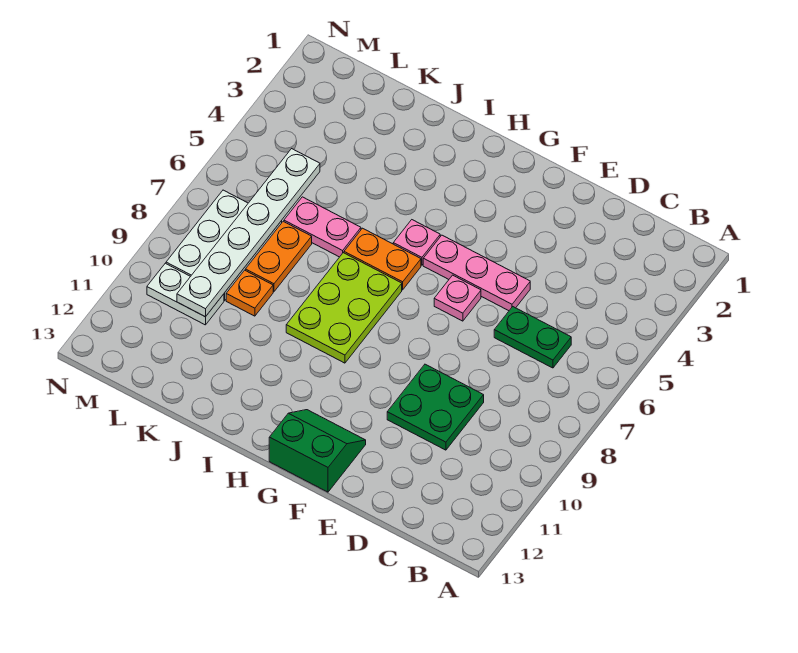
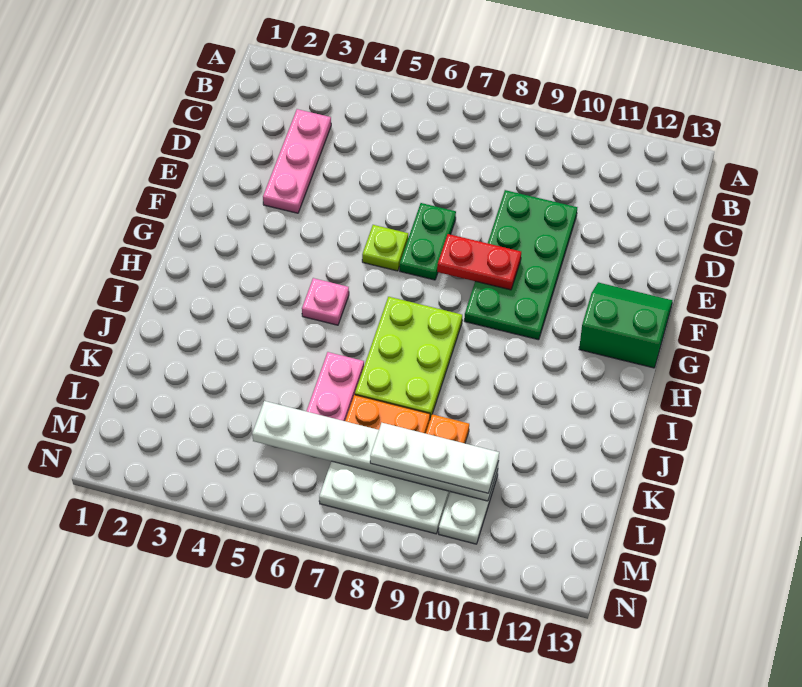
green 1x2 plate [494,307,571,368] -> green 1x2 plate moved to [400,203,456,280]
green 2x2 plate [387,364,484,450] -> green 2x4 plate [464,190,577,340]
pink 1x3 plate [423,235,530,311] -> pink 1x3 plate moved to [263,109,331,213]
pink 1x1 plate [434,275,481,321] -> lime 1x1 plate [362,225,408,271]
none -> red 1x2 plate [437,234,521,290]
green 2x2 slope [269,410,366,492] -> green 2x2 slope turned to [579,282,672,368]
orange 1x2 plate [344,228,421,290] -> none
lime 2x3 plate [286,253,402,363] -> lime 2x3 plate turned to [355,297,462,419]
none -> white 1x3 plate [370,423,499,493]

